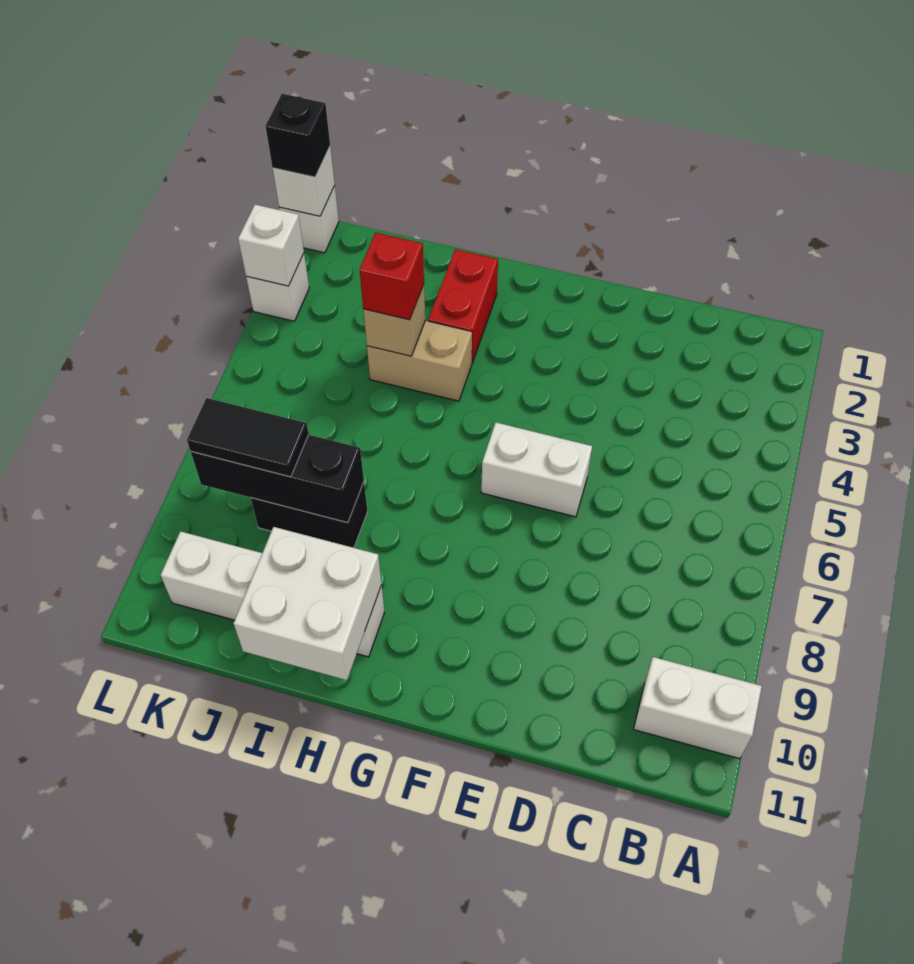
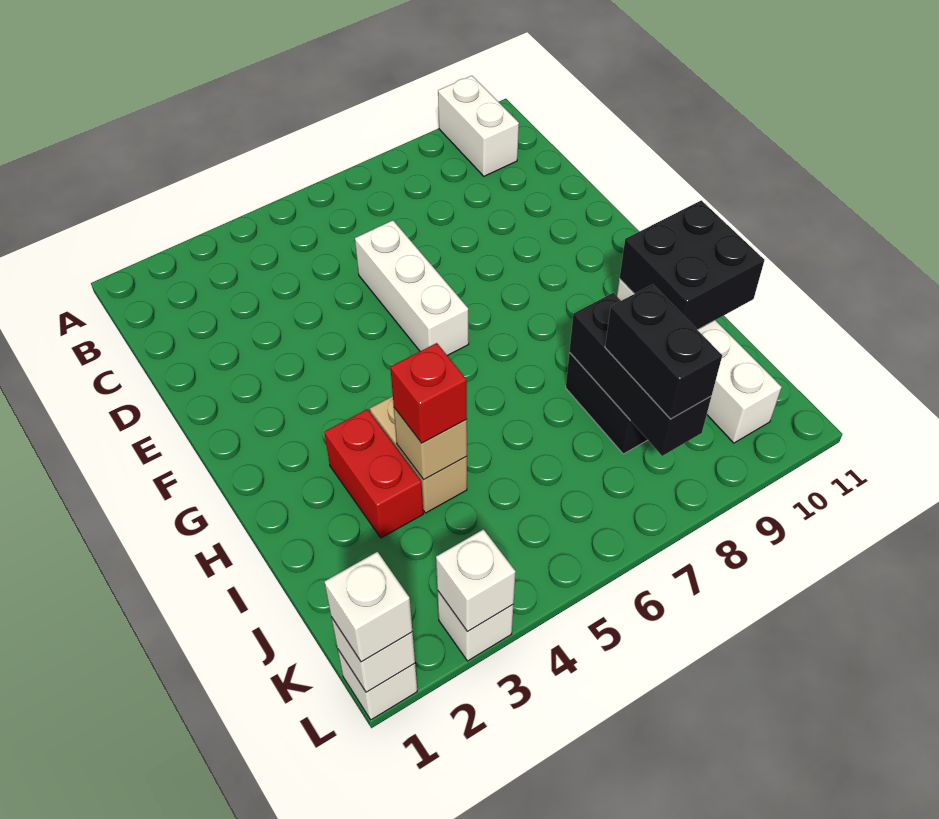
white 1x2 brick [481,423,592,517] -> white 1x3 brick [355,220,469,356]
red 1x2 brick [428,249,498,363] -> red 1x2 brick turned to [324,409,423,538]
white 2x2 brick [234,527,381,680] -> black 2x2 brick [619,200,764,330]
black 1x2 tile [187,398,309,477] -> black 1x2 brick [605,284,722,419]
black 1x1 brick [266,94,330,177] -> white 1x1 brick [324,552,412,662]

